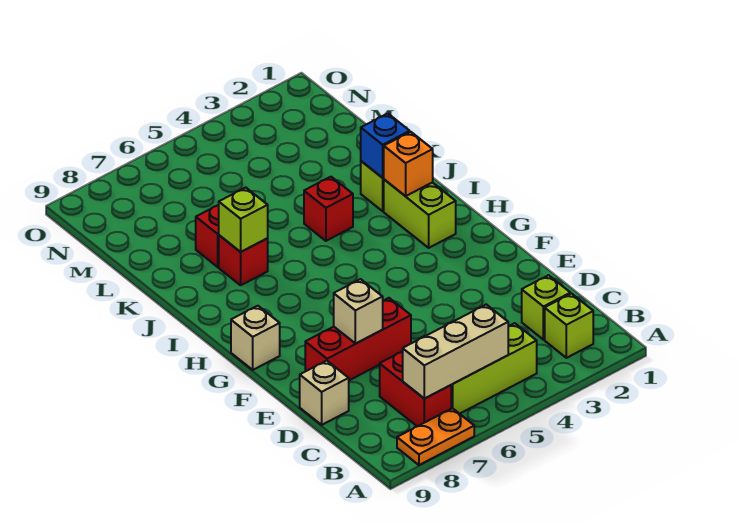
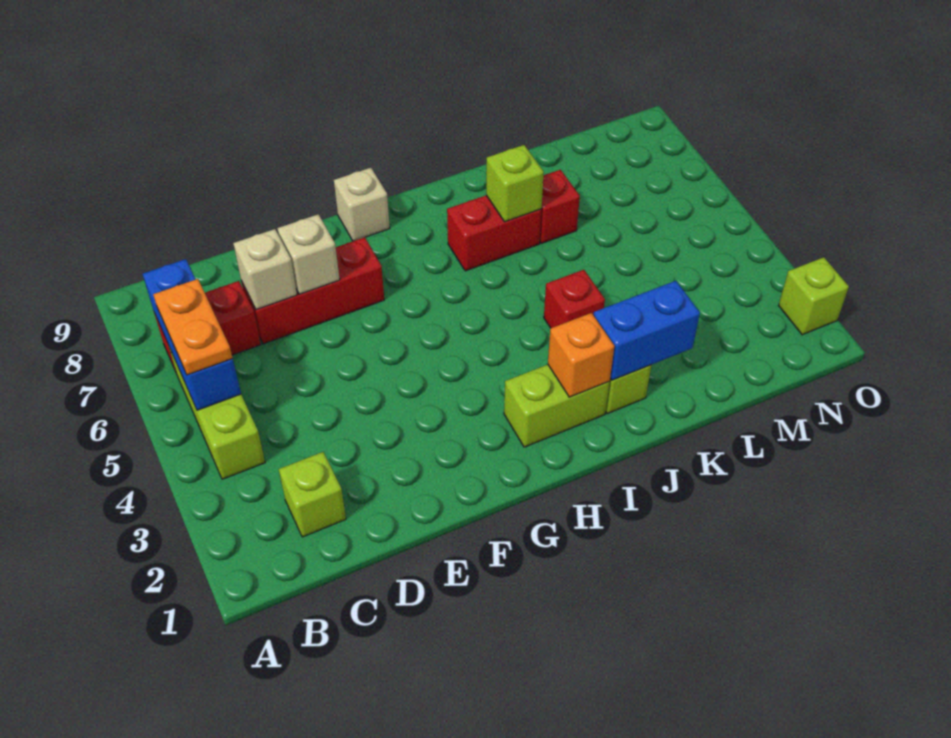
orange 1x2 plate [397,408,474,465] -> orange 1x2 plate moved to [153,279,233,375]
lime 1x1 brick [545,294,593,358] -> lime 1x1 brick moved to [779,257,849,335]
tan 1x3 brick [403,304,508,399] -> blue 1x3 brick [143,259,241,410]
tan 1x1 brick [300,361,349,425] -> tan 1x1 brick moved to [233,229,297,310]
red 1x3 brick [305,298,411,380] -> red 1x3 brick turned to [241,237,384,344]
blue 1x1 brick [361,113,410,178] -> blue 1x2 brick [593,281,700,380]
red 1x1 brick [219,235,268,285] -> red 1x2 brick [447,195,541,271]

